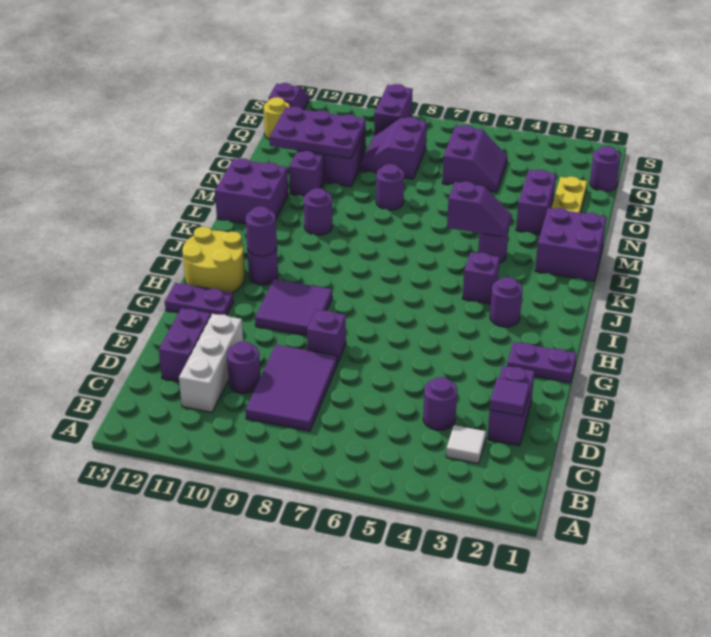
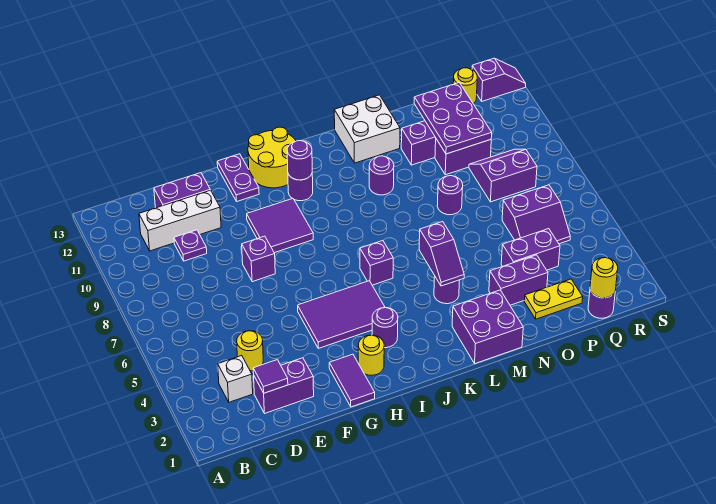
white 1x1 tile [446,425,486,464] -> white 1x1 brick [218,356,253,402]
purple 2x3 tile [246,345,337,431] -> purple 2x3 tile moved to [298,281,385,348]
purple 1x1 round brick [423,377,457,430] -> yellow 1x1 round brick [237,331,263,371]
purple 1x1 round brick [227,342,260,394] -> purple 1x1 plate [174,230,207,261]
purple 1x2 plate [507,342,576,383] -> purple 1x2 tile [329,354,375,407]
none -> yellow 1x1 round brick [358,335,384,375]
purple 1x1 brick [463,252,500,304] -> purple 1x1 brick moved to [360,241,393,285]
purple 2x2 brick [215,158,288,224] -> white 2x2 brick [334,95,400,163]
none -> yellow 1x1 round brick [590,258,618,298]
purple 1x2 brick [374,84,413,136] -> purple 1x2 brick moved to [501,229,560,270]

